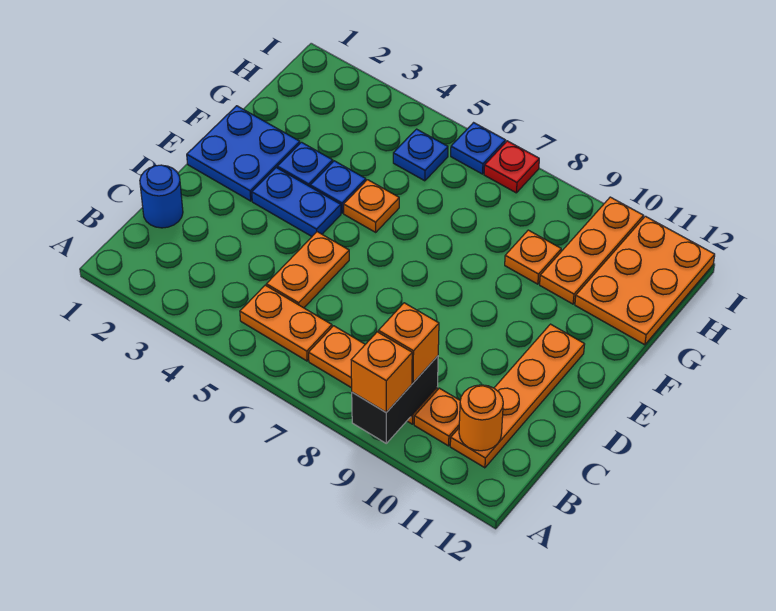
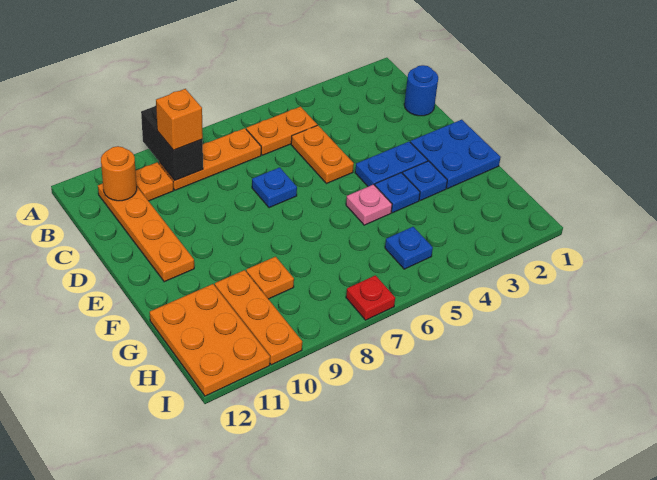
orange 1x1 brick [351,332,412,412] -> none
orange 1x1 plate [344,180,399,232] -> pink 1x1 plate [346,184,392,225]
blue 1x1 plate [451,123,506,174] -> blue 1x1 plate moved to [252,167,297,208]

